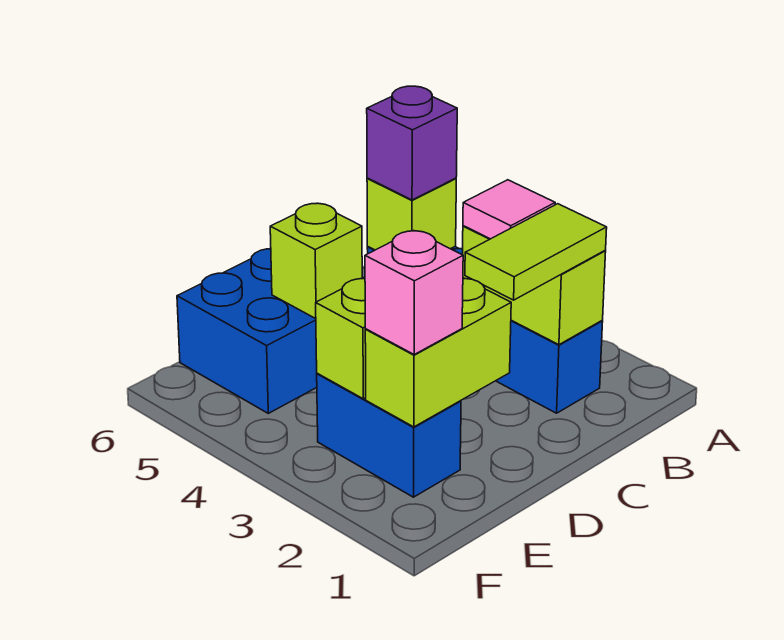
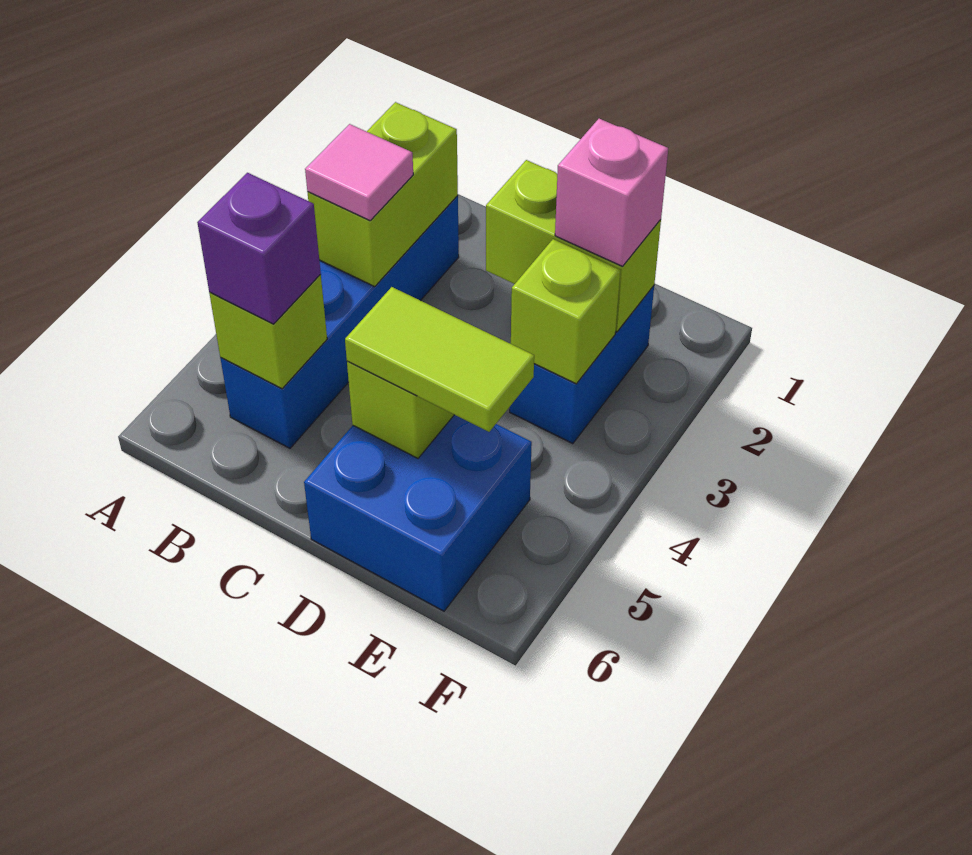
lime 1x2 tile [465,204,607,300] -> lime 1x2 tile moved to [345,287,534,432]

